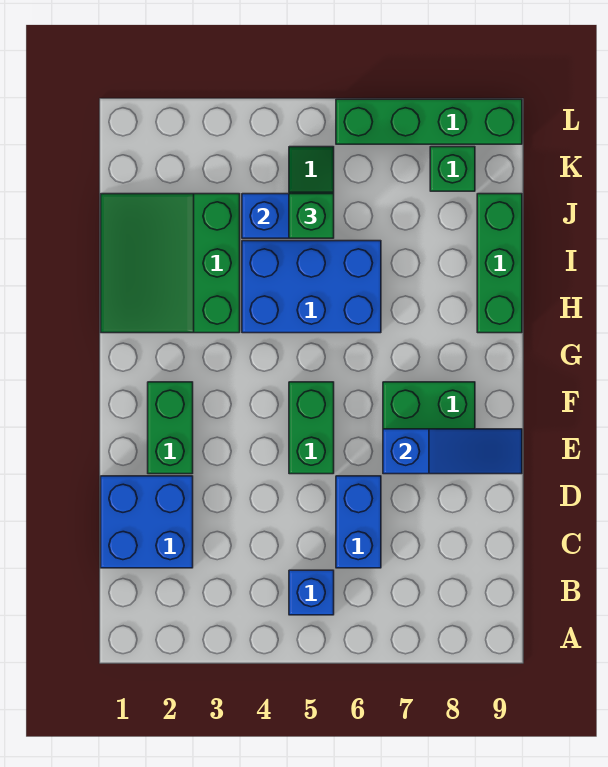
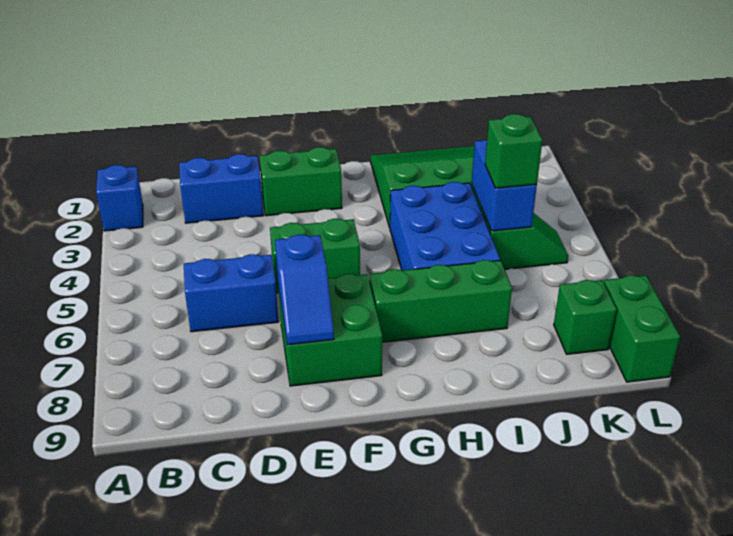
blue 1x1 brick [289,570,334,615] -> blue 1x1 brick moved to [96,165,143,231]
blue 2x2 brick [101,476,193,568] -> blue 1x2 brick [179,154,263,223]
blue 1x3 slope [383,429,522,474] -> blue 1x2 slope [275,235,334,345]
green 1x3 brick [477,194,522,333] -> green 1x3 brick moved to [369,260,512,342]
green 1x4 brick [336,99,522,144] -> green 1x2 brick [604,275,680,382]

